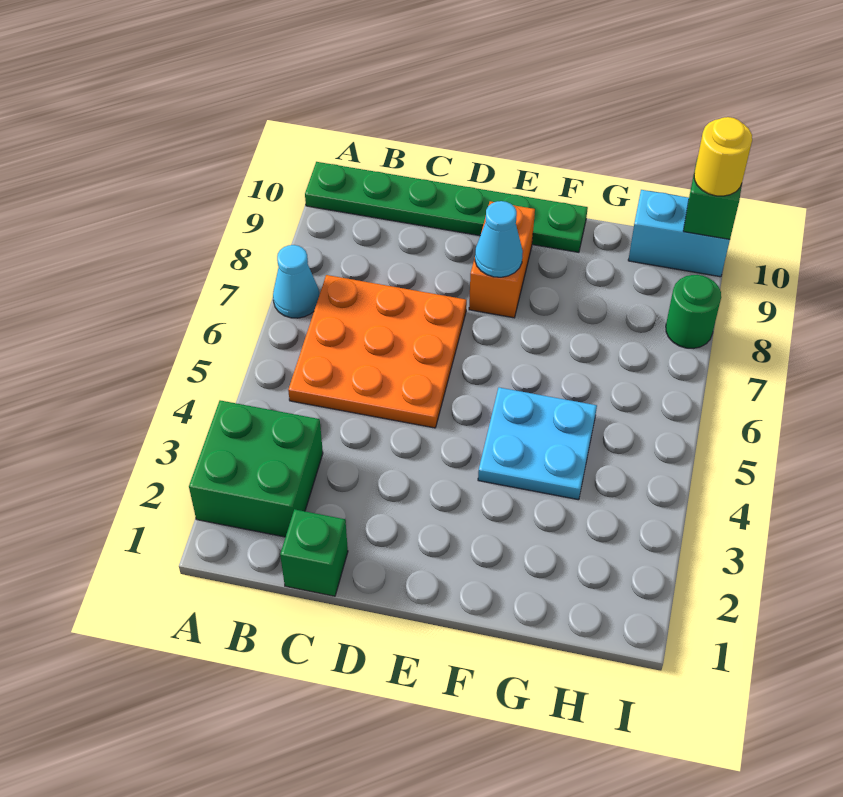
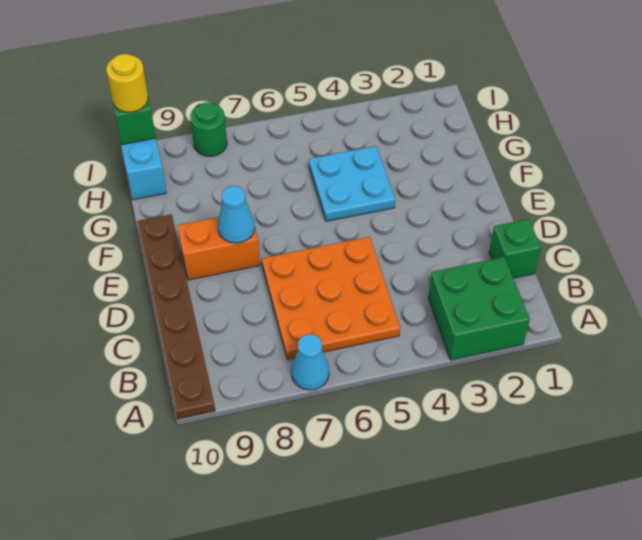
green 1x6 plate [305,162,588,252] -> brown 1x6 plate [137,214,215,419]

